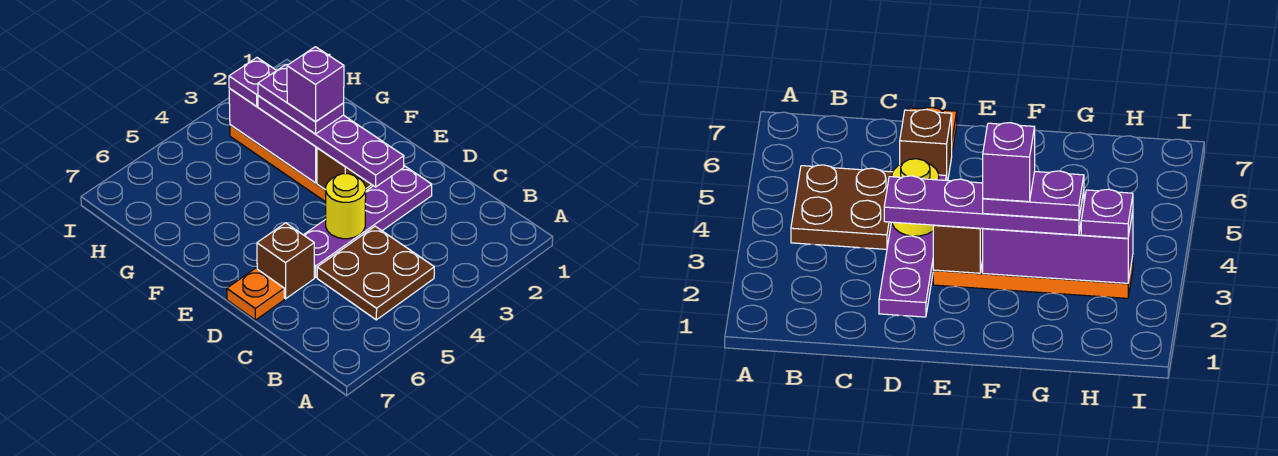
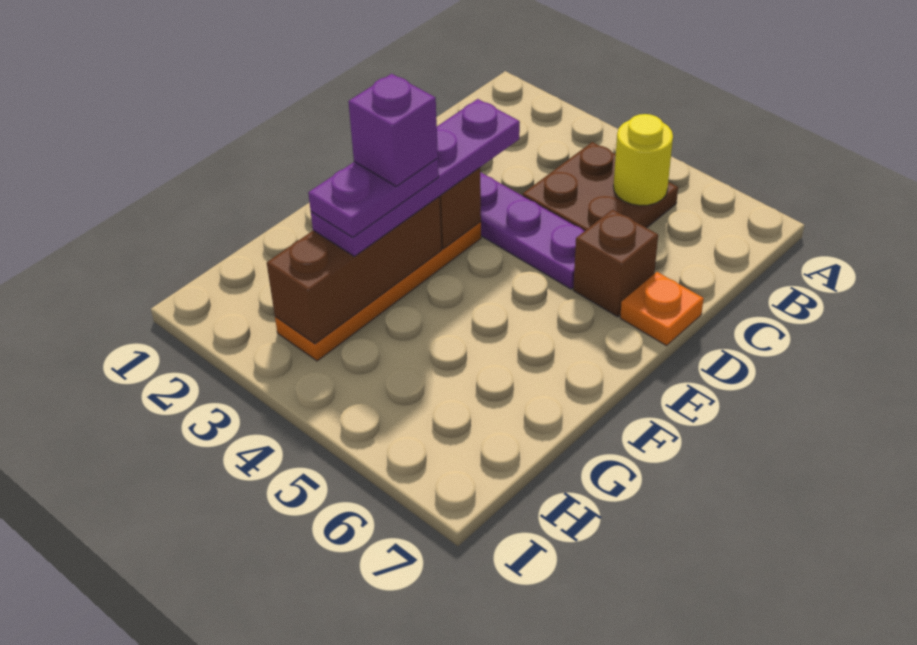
yellow 1x1 round brick [326,174,366,239] -> yellow 1x1 round brick moved to [613,114,673,206]
purple 1x3 brick [229,88,317,183] -> brown 1x3 brick [267,197,441,344]
purple 1x1 plate [229,58,277,106] -> none

